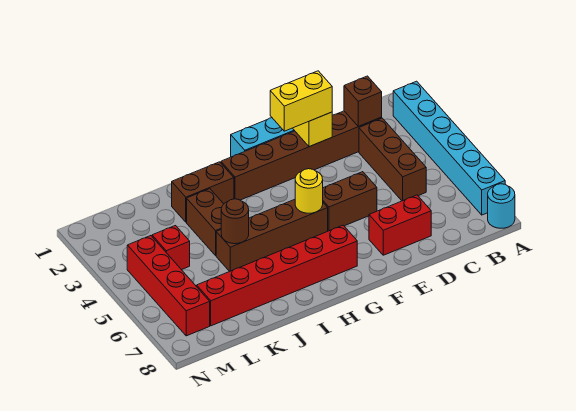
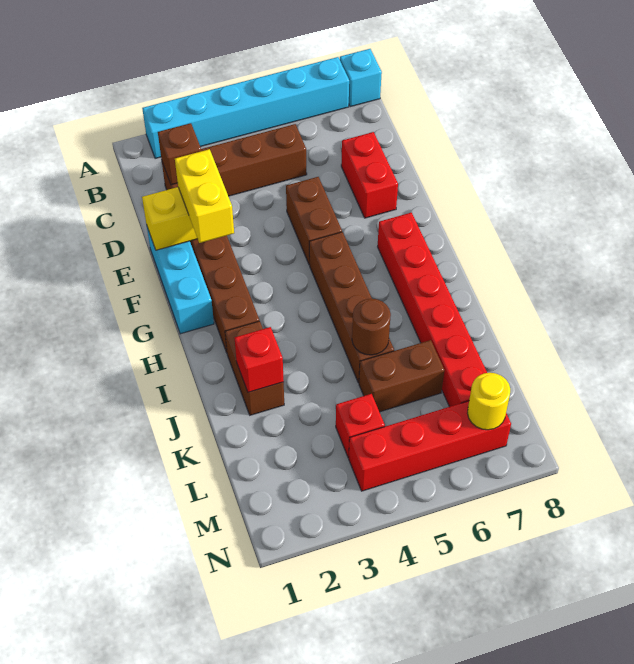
cyan 1x1 round brick [488,184,515,228] -> cyan 1x1 brick [340,49,382,107]
yellow 1x1 round brick [295,169,323,213] -> yellow 1x1 round brick moved to [467,373,510,430]
none -> red 1x1 brick [235,327,284,392]
brown 1x2 brick [187,189,223,255] -> brown 1x2 brick moved to [359,340,444,412]

